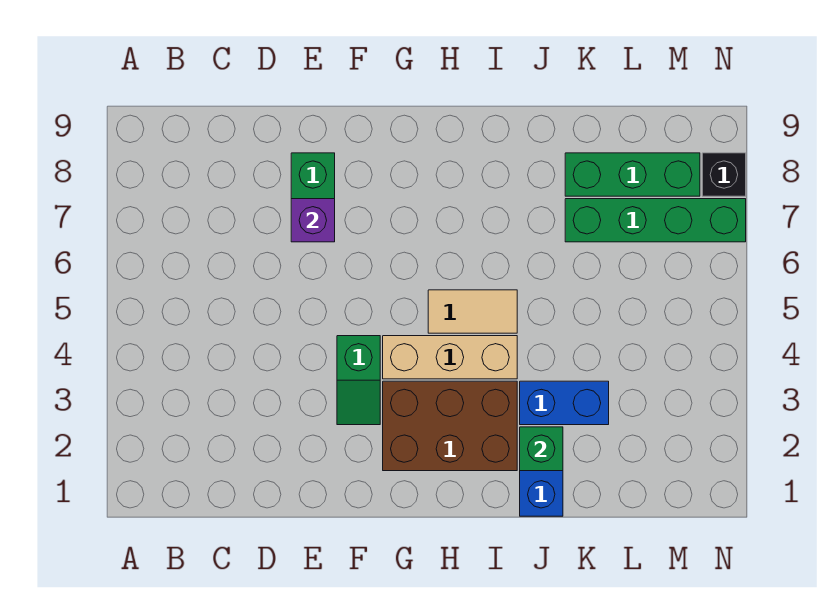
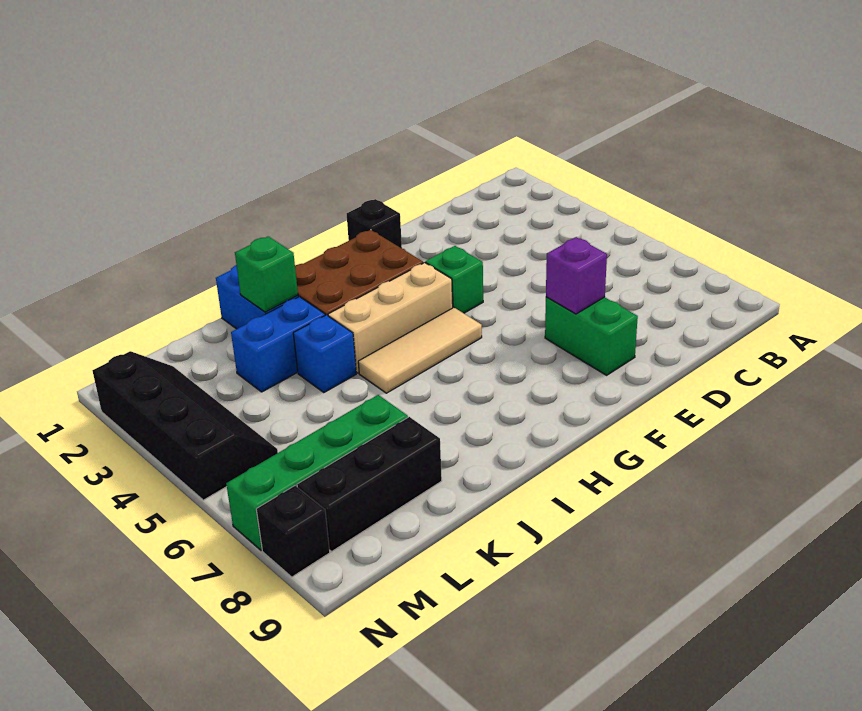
none -> black 1x1 brick [347,199,402,248]
tan 1x2 tile [428,290,517,333] -> tan 1x3 tile [358,308,482,393]
none -> blue 1x1 brick [293,315,356,393]
green 1x3 brick [565,153,700,196] -> black 1x3 brick [297,417,442,551]
none -> black 2x4 slope [93,351,278,500]

